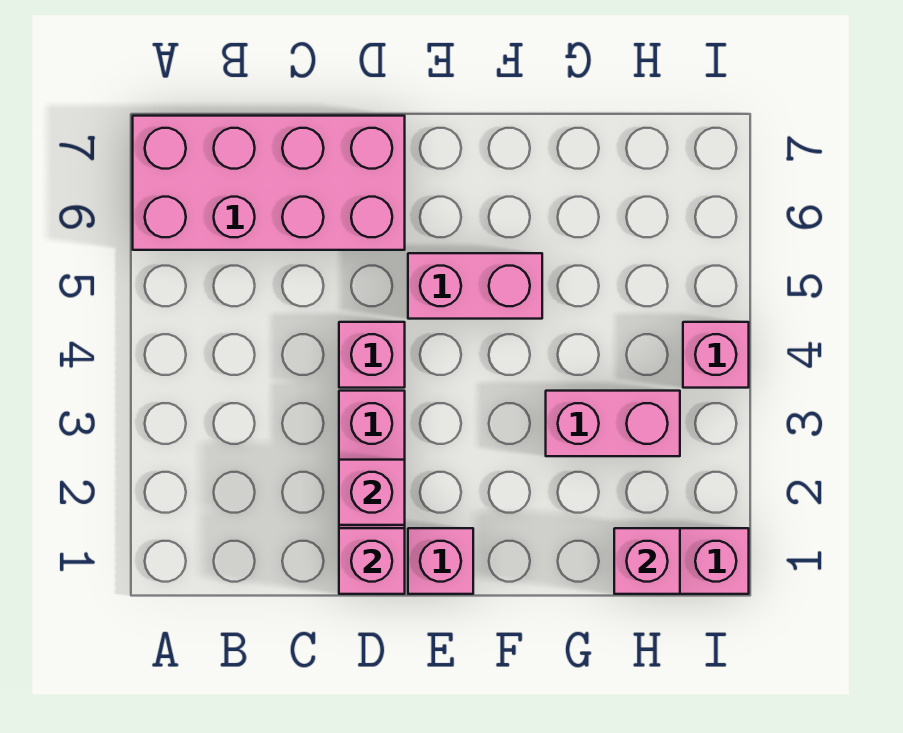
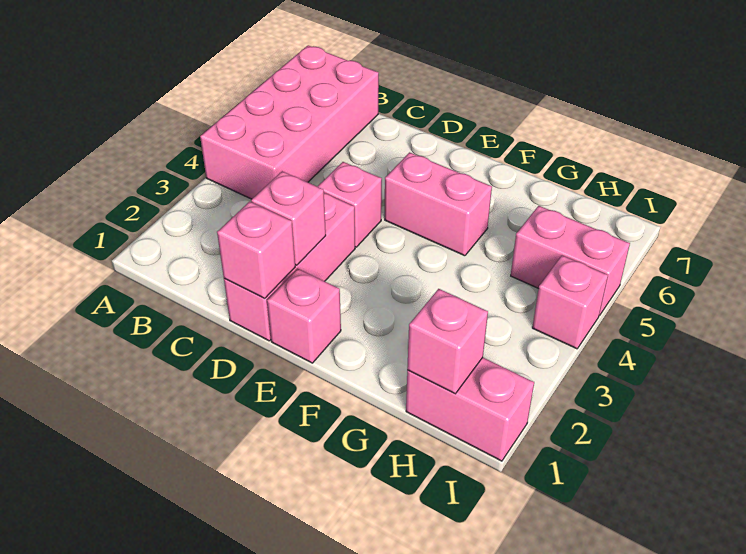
pink 2x4 brick [133,116,405,250] -> pink 2x4 brick turned to [200,45,379,199]
pink 1x2 brick [546,391,680,456] -> pink 1x2 brick moved to [511,206,630,315]

